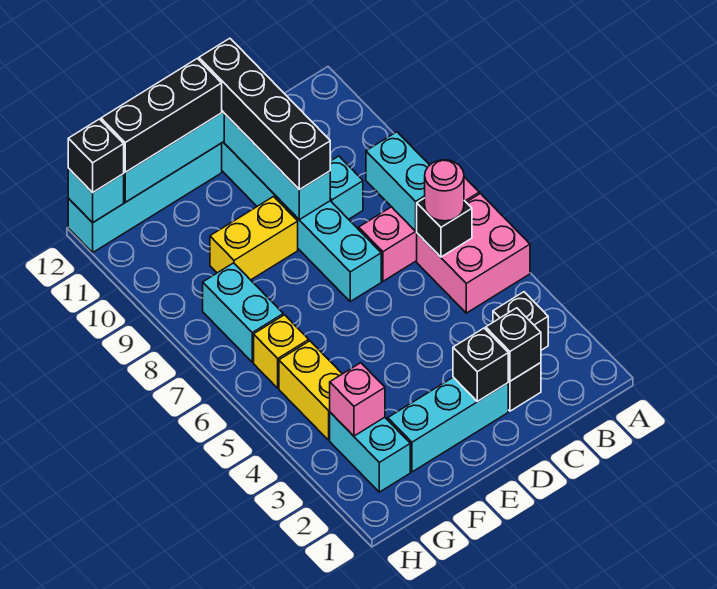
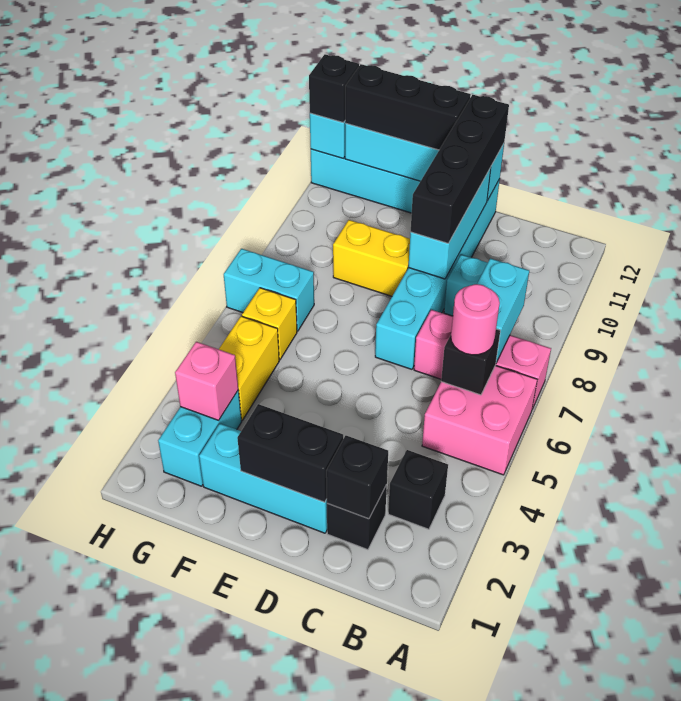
black 1x1 brick [453,328,508,402] -> black 1x2 brick [237,404,343,502]
cyan 1x2 brick [203,263,283,362] -> cyan 1x2 brick turned to [224,249,314,331]

